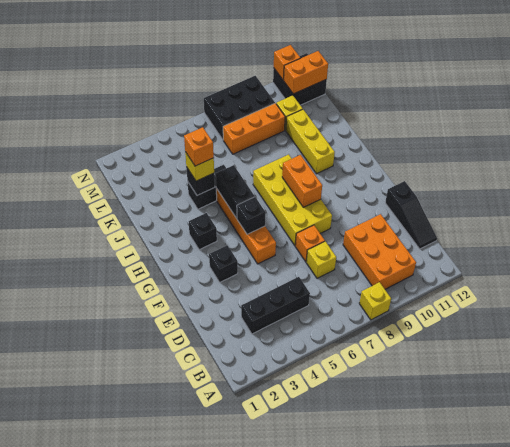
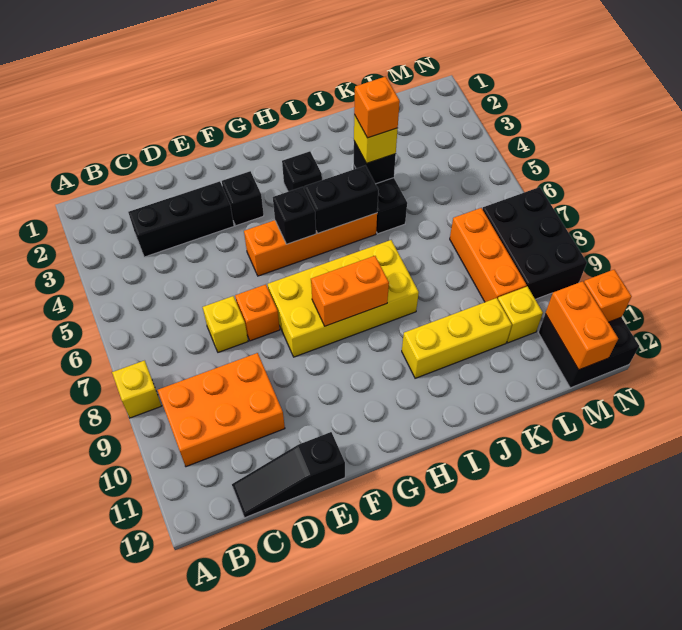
black 1x3 brick [241,277,310,334] -> black 1x3 brick turned to [128,181,234,257]

